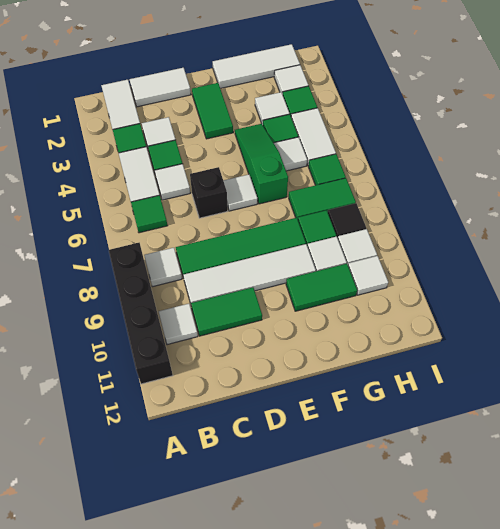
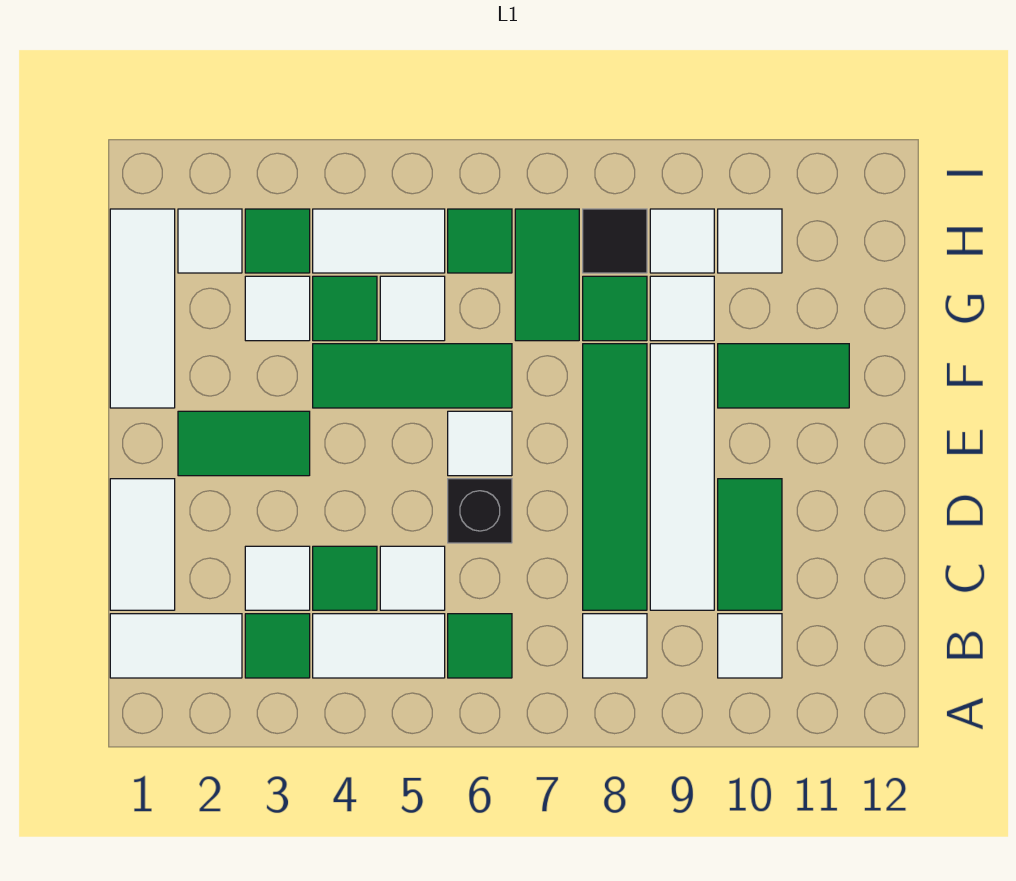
black 1x4 brick [109,243,173,384] -> none
green 1x3 slope [235,124,288,204] -> green 1x3 tile [313,344,512,408]
green 1x2 tile [286,264,357,311] -> green 1x2 tile turned to [718,344,849,408]

